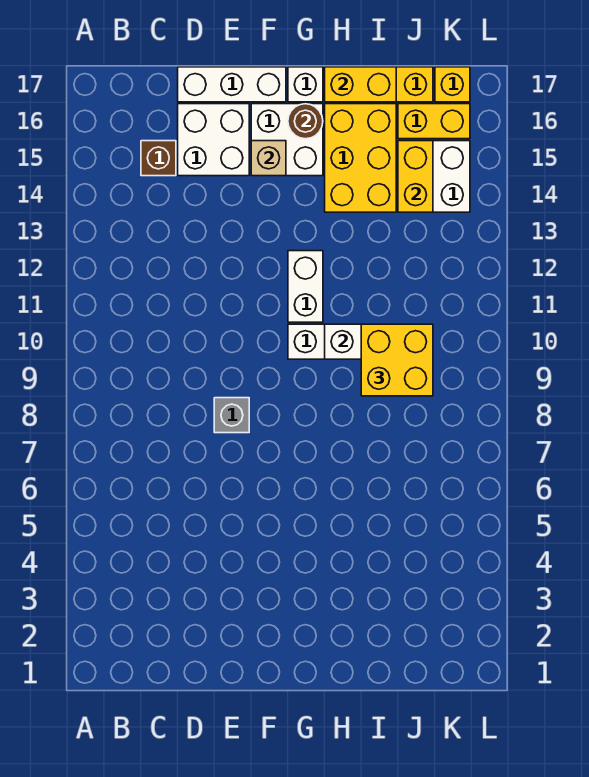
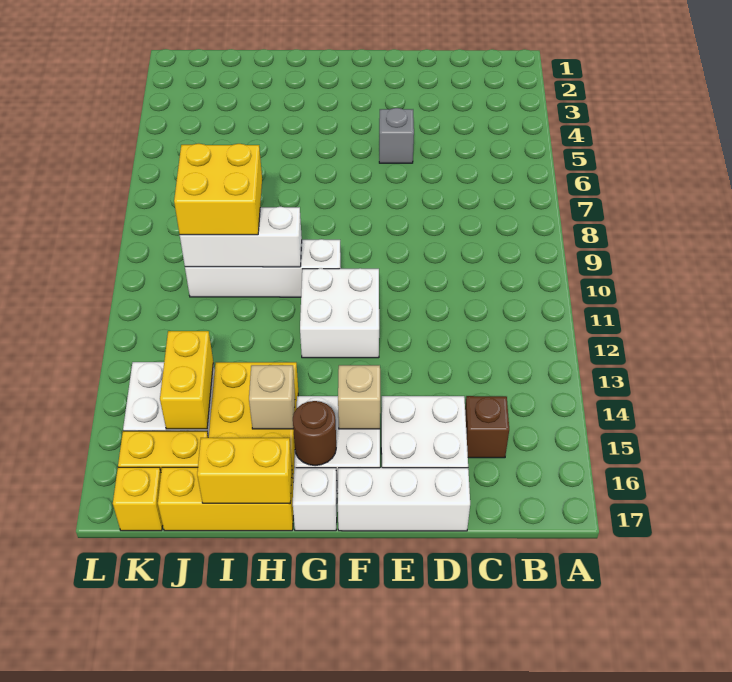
grey 1x1 brick [214,398,249,433] -> grey 1x1 brick moved to [379,108,414,163]
white 1x2 brick [288,251,323,322] -> white 2x2 brick [300,268,379,358]
none -> tan 1x1 brick [249,365,295,429]

